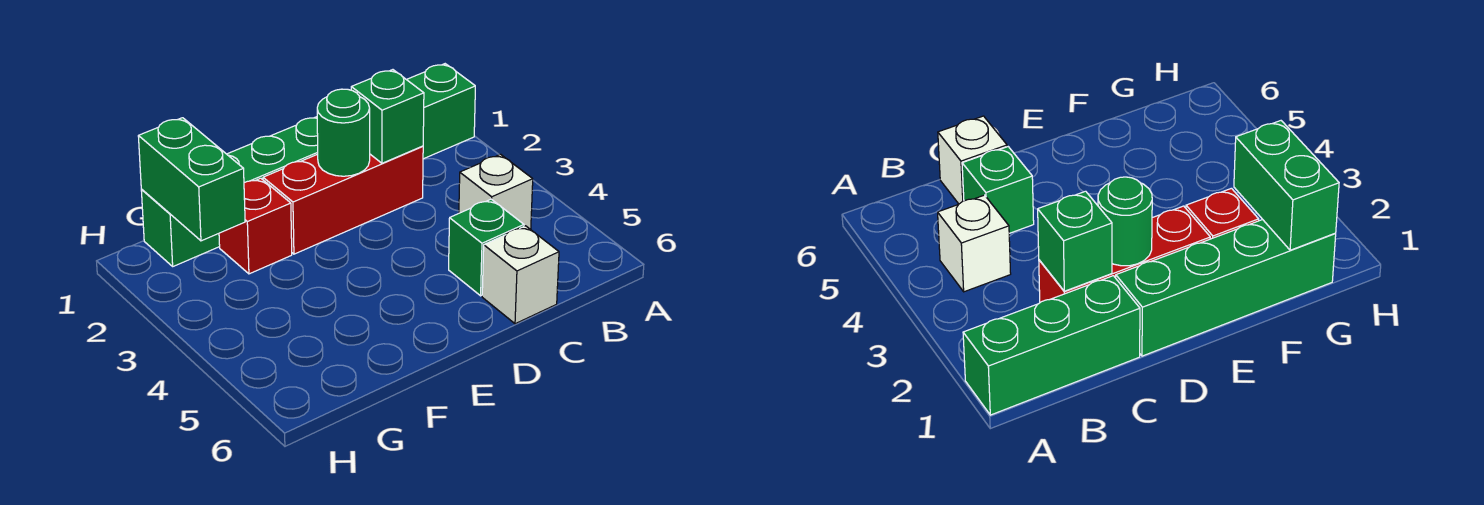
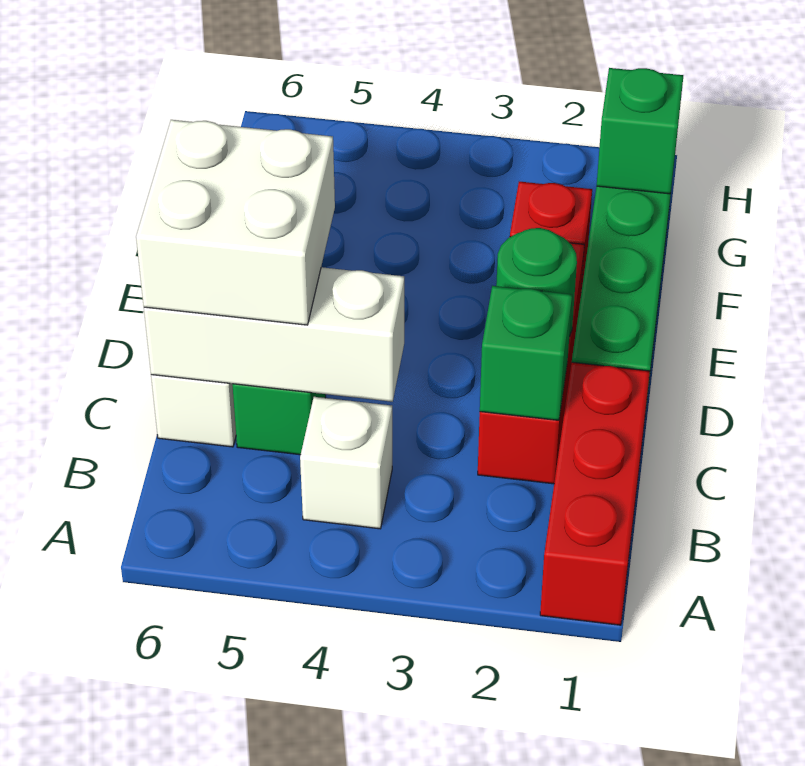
green 1x3 brick [407,64,475,159] -> red 1x3 brick [540,362,650,625]
none -> white 1x3 brick [144,267,404,402]
none -> white 2x2 brick [136,120,335,325]
green 1x2 brick [138,118,245,241] -> green 1x1 brick [597,68,683,194]

